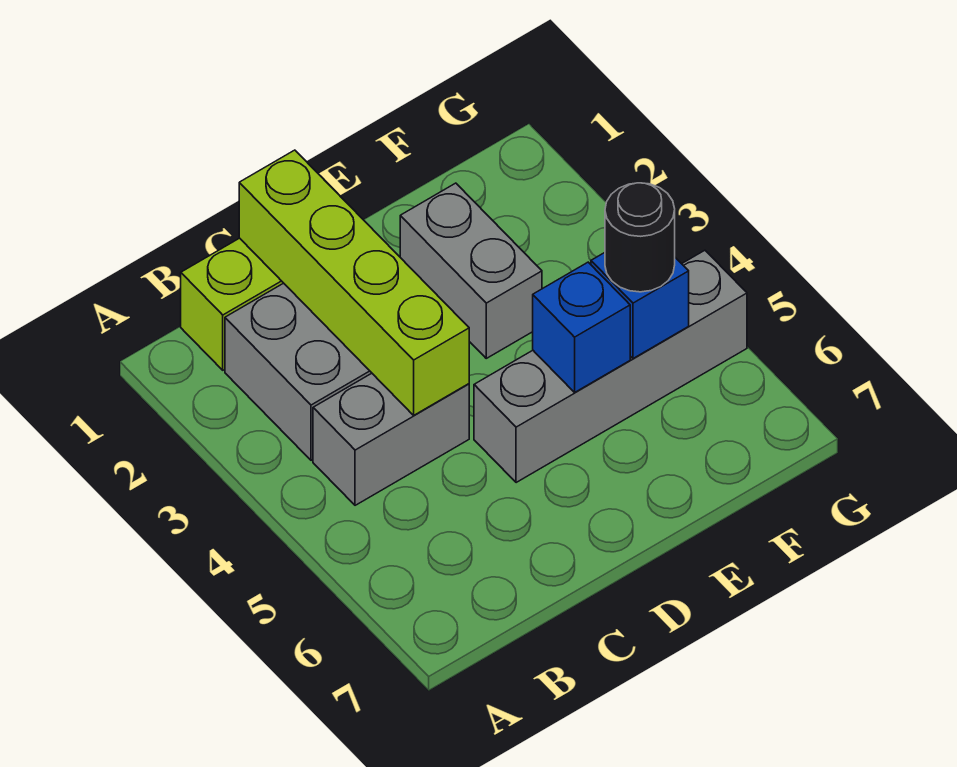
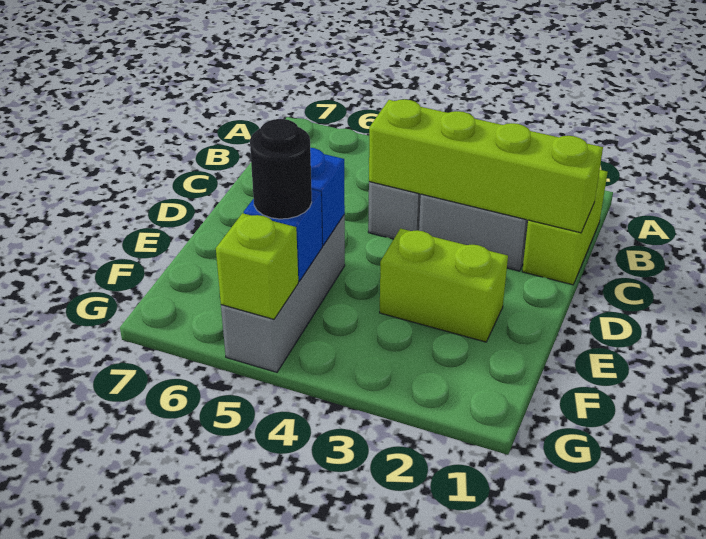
grey 1x4 brick [474,250,747,483] -> grey 1x3 brick [221,215,345,372]
grey 1x2 brick [400,183,542,358] -> lime 1x2 brick [380,229,508,342]
none -> lime 1x1 brick [216,213,298,319]

